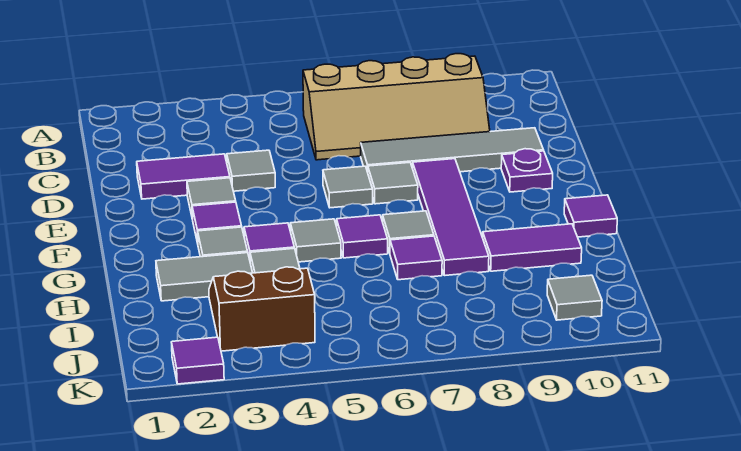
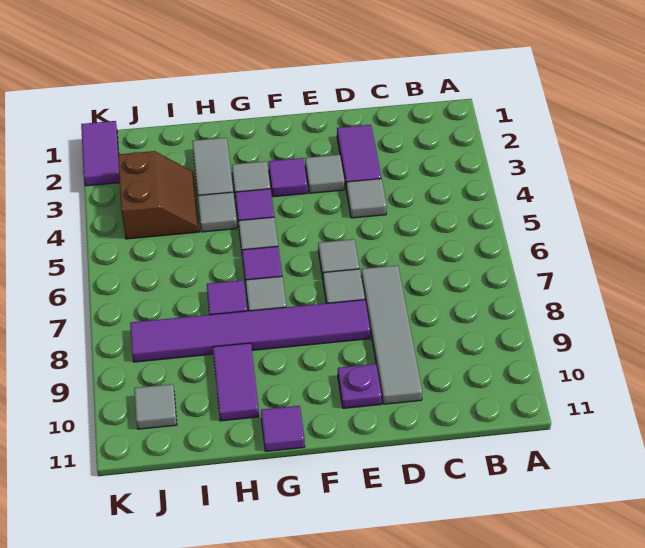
tan 2x4 slope [303,54,490,160] -> none
purple 1x4 tile [413,159,489,276] -> purple 1x6 tile [130,300,370,362]
purple 1x1 tile [171,337,224,384] -> purple 1x2 tile [81,121,120,186]

